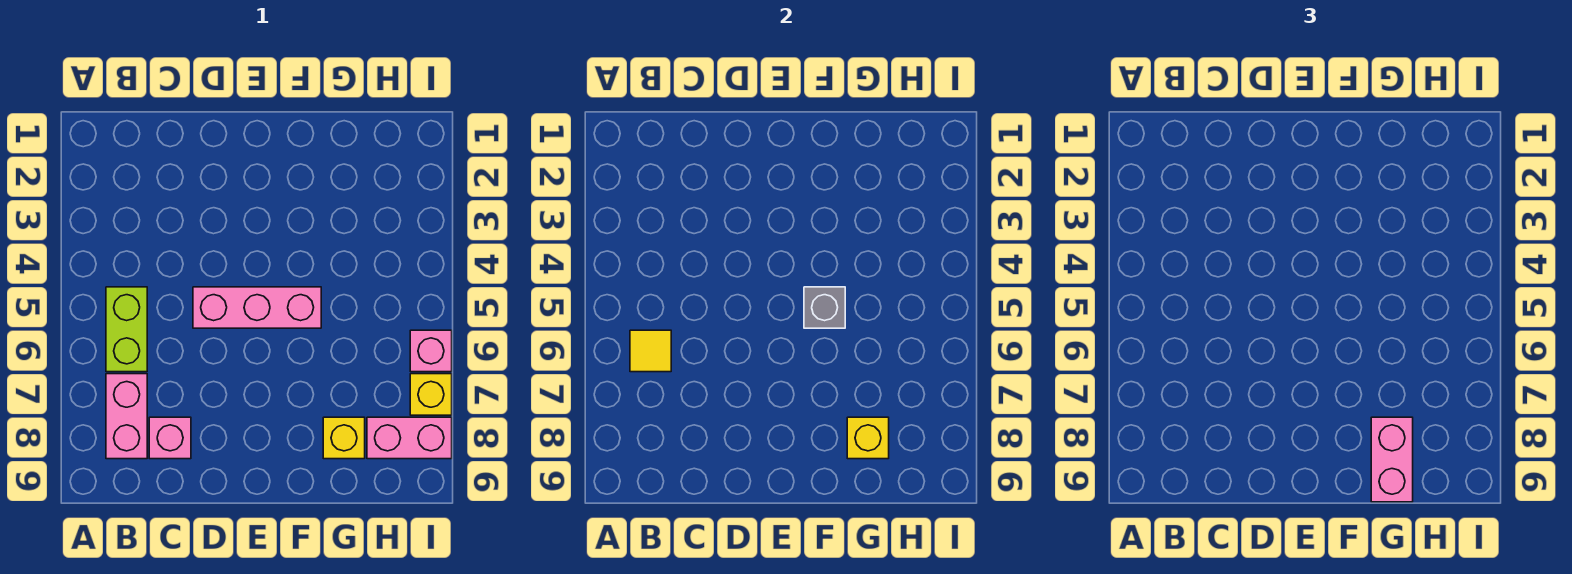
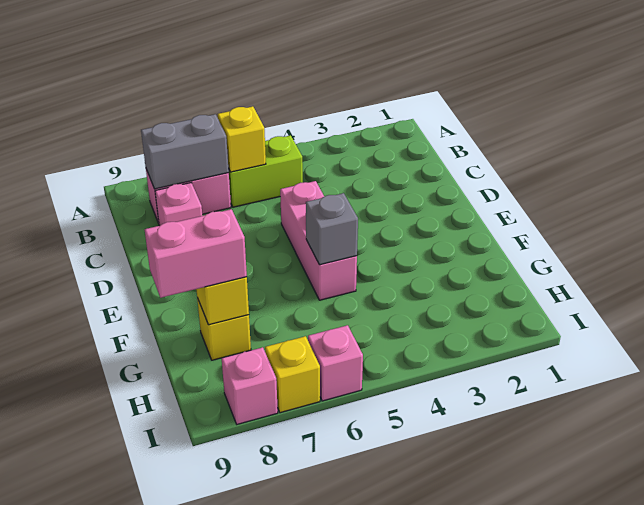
yellow 1x1 tile [630,330,671,372] -> yellow 1x1 brick [218,106,266,172]
none -> grey 1x2 brick [141,114,229,189]
pink 1x2 brick [367,417,452,459] -> pink 1x1 brick [222,347,278,424]

